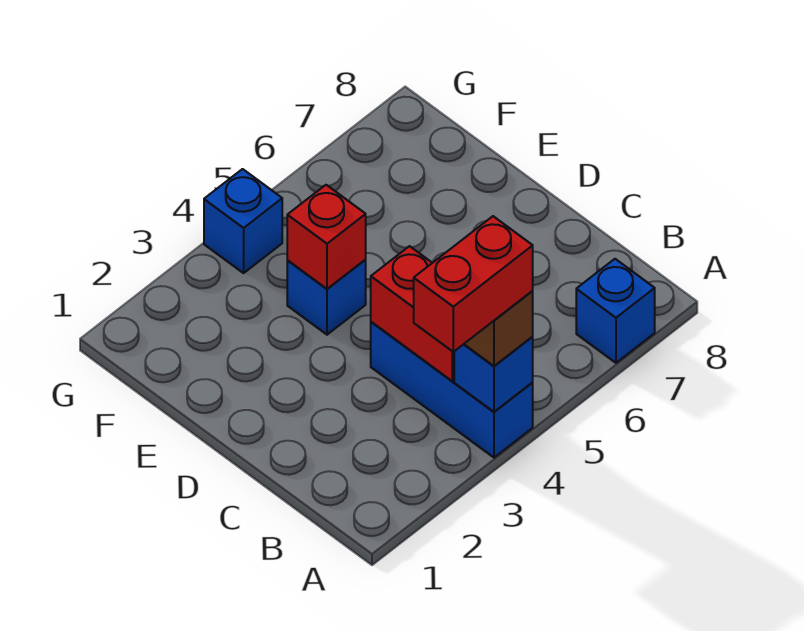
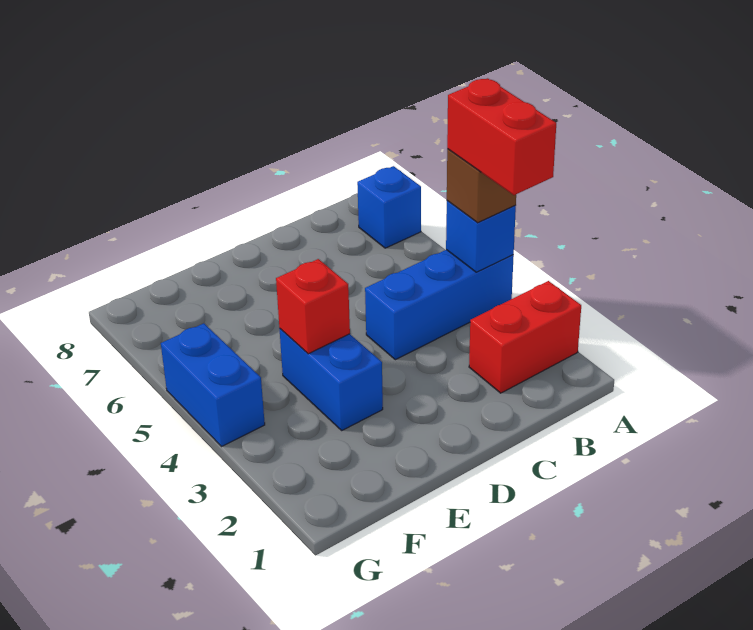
red 1x2 brick [371,246,454,381] -> red 1x2 brick moved to [469,281,581,393]
blue 1x1 brick [287,260,366,335] -> blue 1x2 brick [280,329,383,430]
blue 1x1 brick [204,169,282,273] -> blue 1x2 brick [161,323,265,446]

